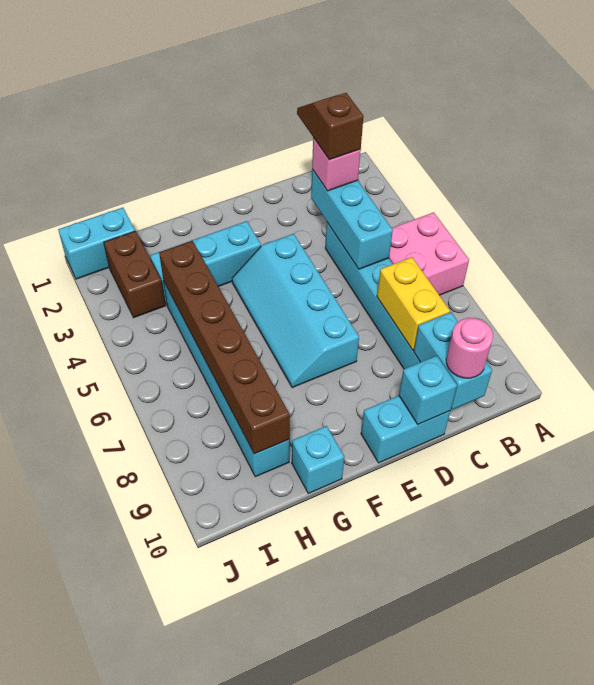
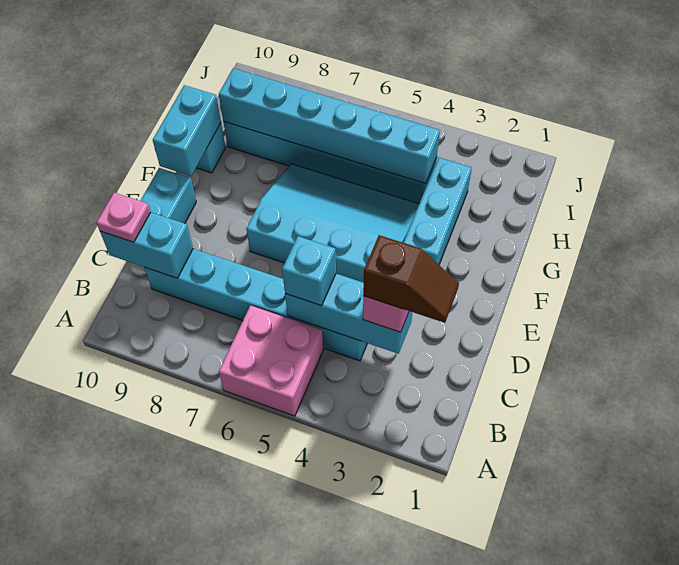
yellow 1x2 brick [377,257,450,350] -> none
pink 1x1 round brick [446,318,493,378] -> pink 1x1 plate [97,193,151,242]
cyan 1x1 brick [399,356,457,424] -> cyan 1x1 brick moved to [282,236,336,306]
cyan 2x4 slope [232,234,359,388] -> cyan 3x4 slope [246,164,419,283]
brown 1x6 brick [159,241,290,454] -> cyan 1x6 brick [219,68,440,184]
cyan 1x2 brick [58,208,135,279] -> cyan 1x2 brick moved to [153,85,221,176]
brown 1x2 brick [104,231,165,318] -> none

